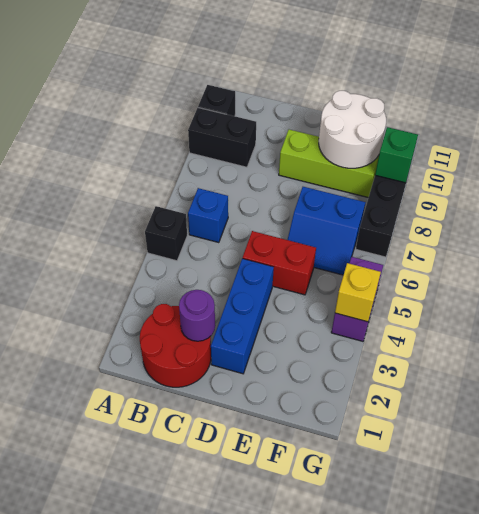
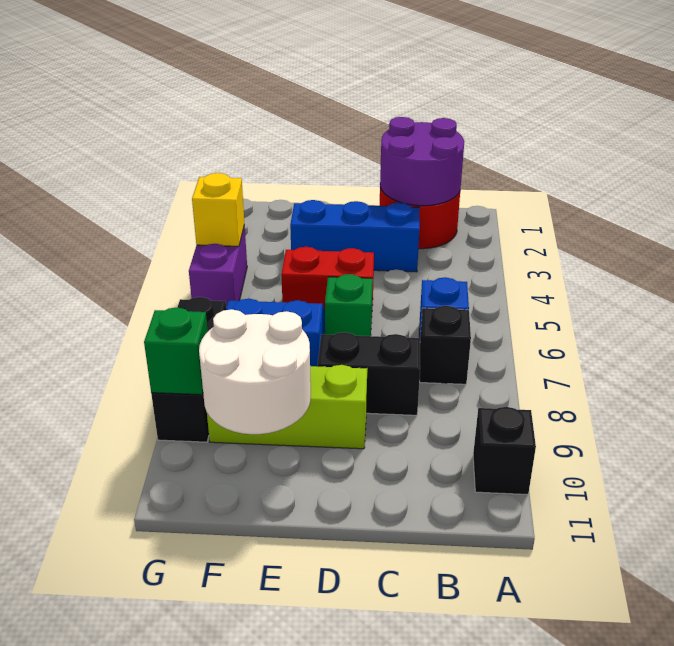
black 1x1 brick [145,206,187,261] -> black 1x1 brick moved to [420,306,471,384]
black 1x2 brick [188,108,256,167] -> black 1x2 brick moved to [318,332,420,415]
purple 1x1 round brick [179,290,215,341] -> purple 2x2 round brick [380,117,464,206]
blue 1x3 brick [211,259,274,374] -> blue 1x3 brick turned to [290,200,420,272]
none -> green 1x1 brick [325,274,373,336]

